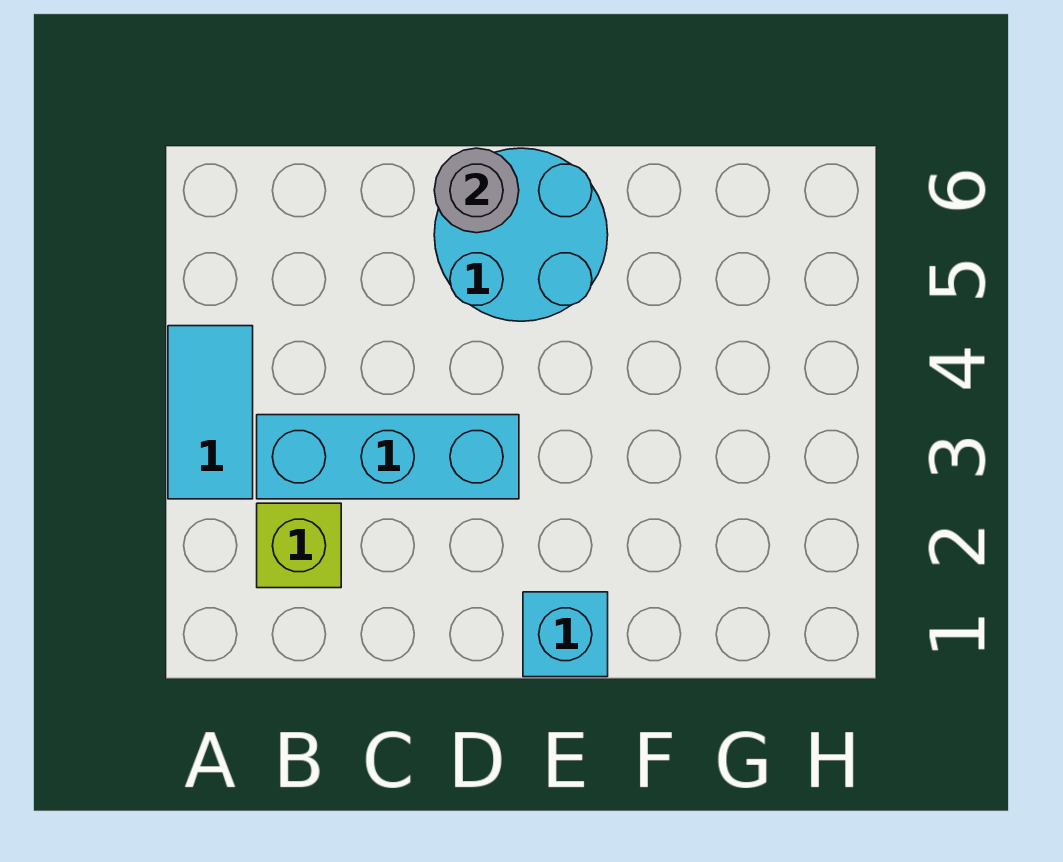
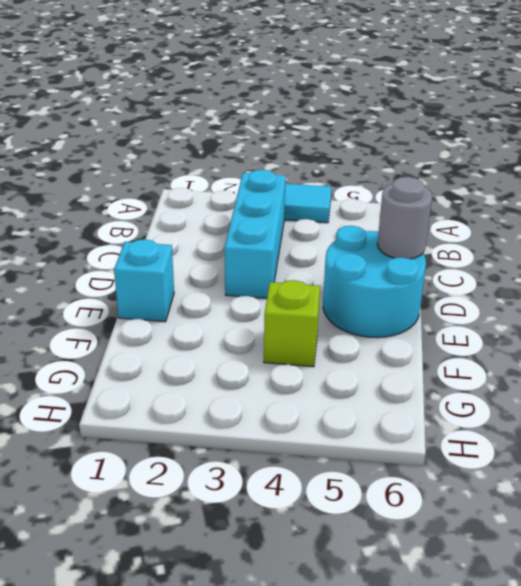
lime 1x1 brick [257,503,341,588] -> lime 1x1 brick moved to [264,280,320,367]

